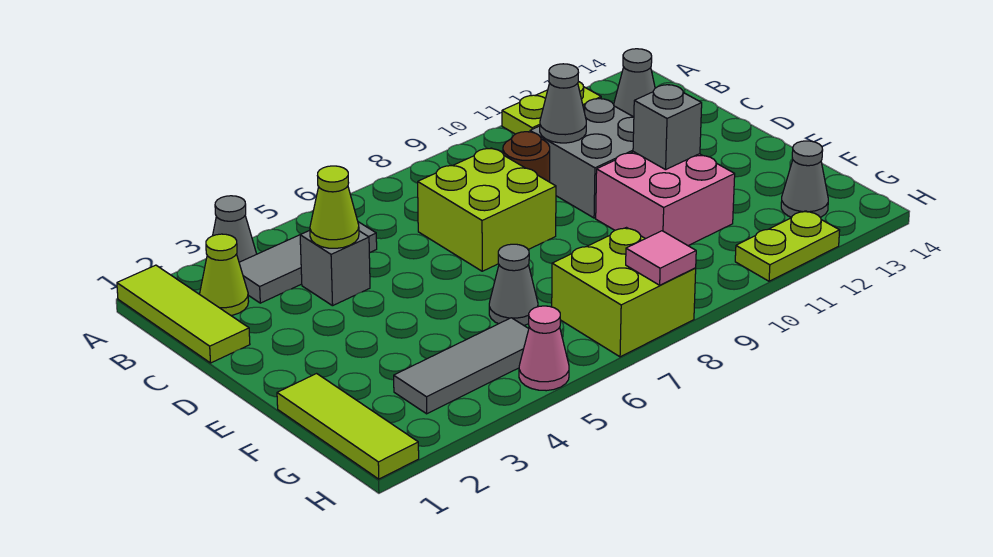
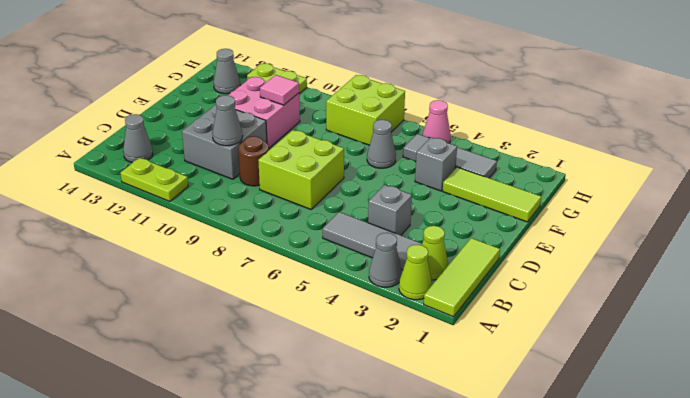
lime 1x1 cone [310,166,359,248] -> lime 1x1 cone moved to [399,245,432,300]
grey 1x1 brick [633,85,702,170] -> grey 1x1 brick moved to [415,137,457,191]
lime 1x3 tile [277,374,419,479] -> lime 1x3 tile turned to [443,167,541,222]
pink 1x1 tile [626,231,696,285] -> pink 1x1 tile moved to [260,75,299,105]

